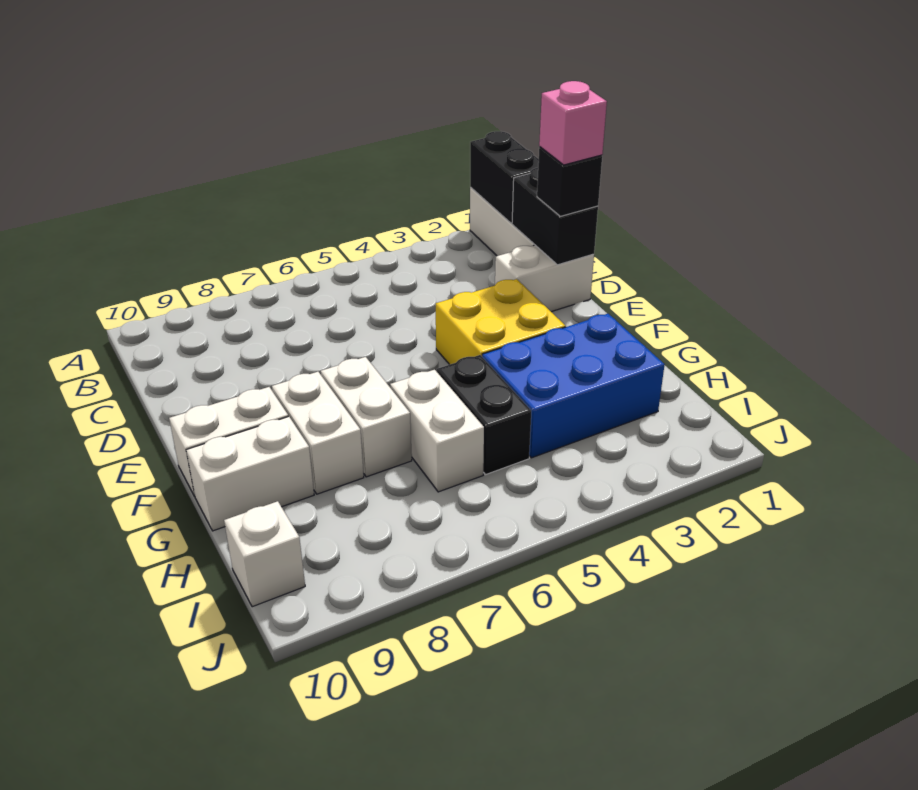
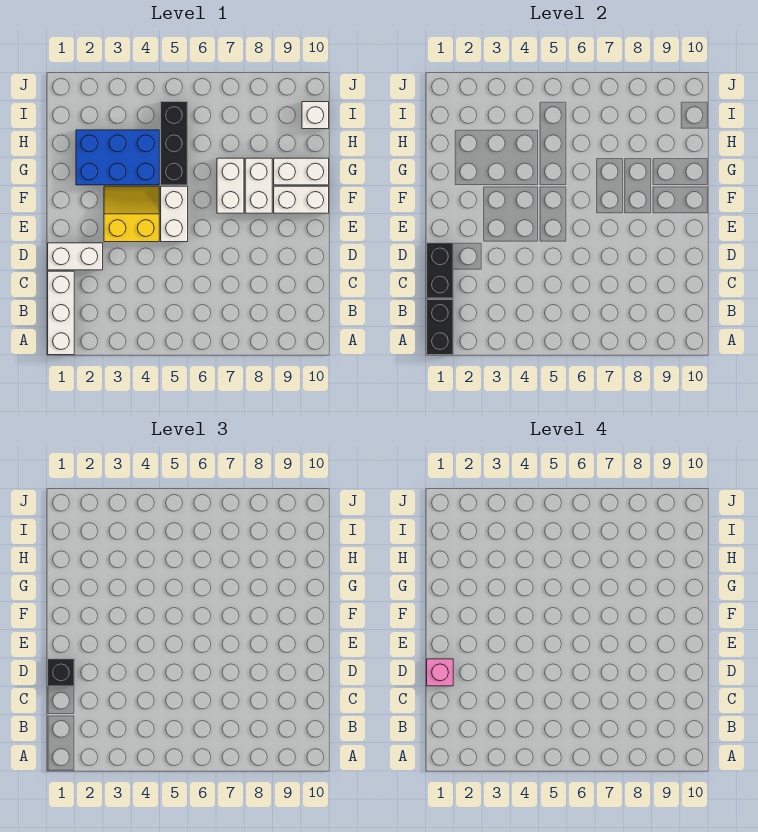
yellow 2x2 brick [436,279,566,365] -> yellow 2x2 slope [104,186,159,242]
black 1x2 brick [437,355,531,474] -> black 1x3 brick [161,102,188,185]
white 1x2 brick [390,370,484,492] -> white 1x2 brick moved to [161,186,188,242]

